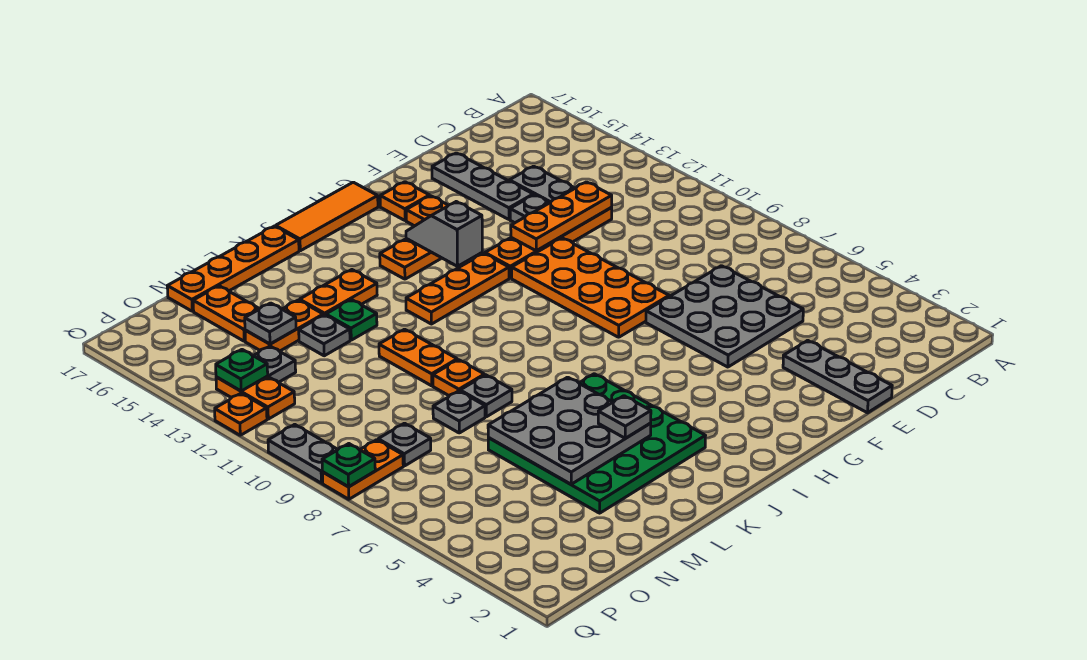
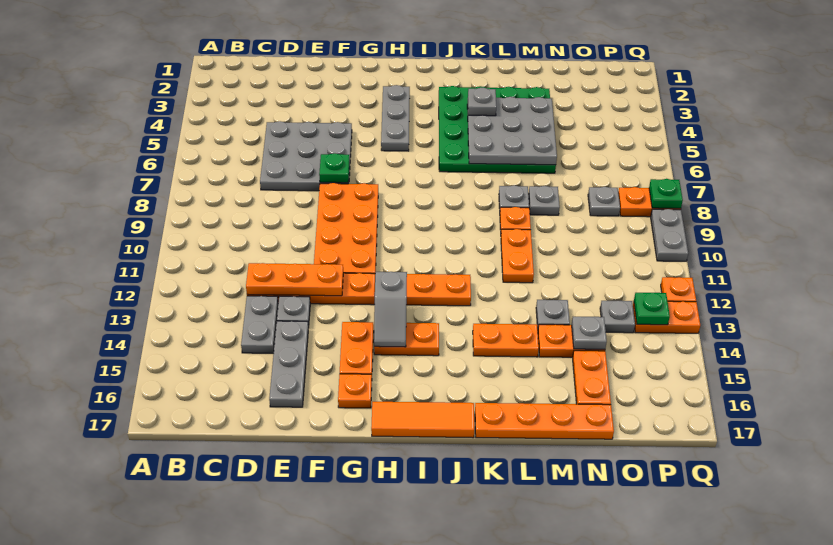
grey 1x3 plate [783,340,892,413] -> grey 1x3 plate moved to [381,85,410,151]
green 1x1 plate [326,300,377,340] -> green 1x1 plate moved to [319,153,349,183]
orange 1x2 plate [216,376,295,419] -> orange 1x2 plate turned to [633,301,700,333]

